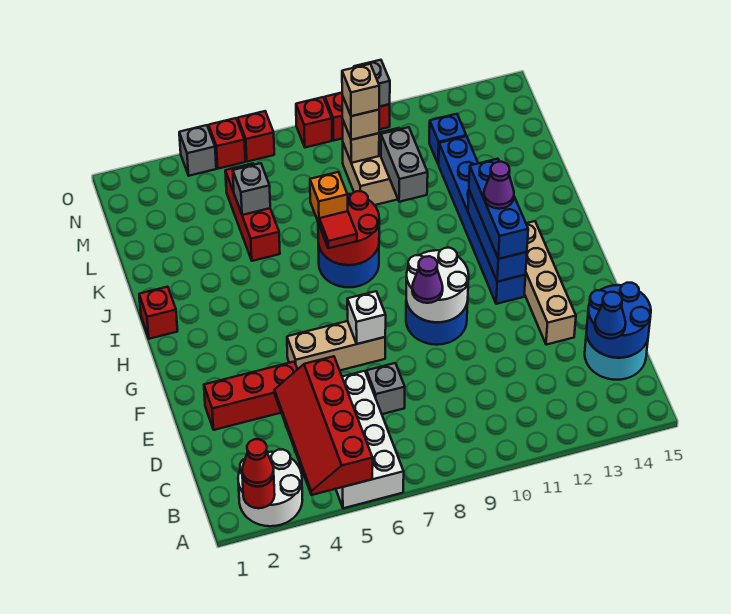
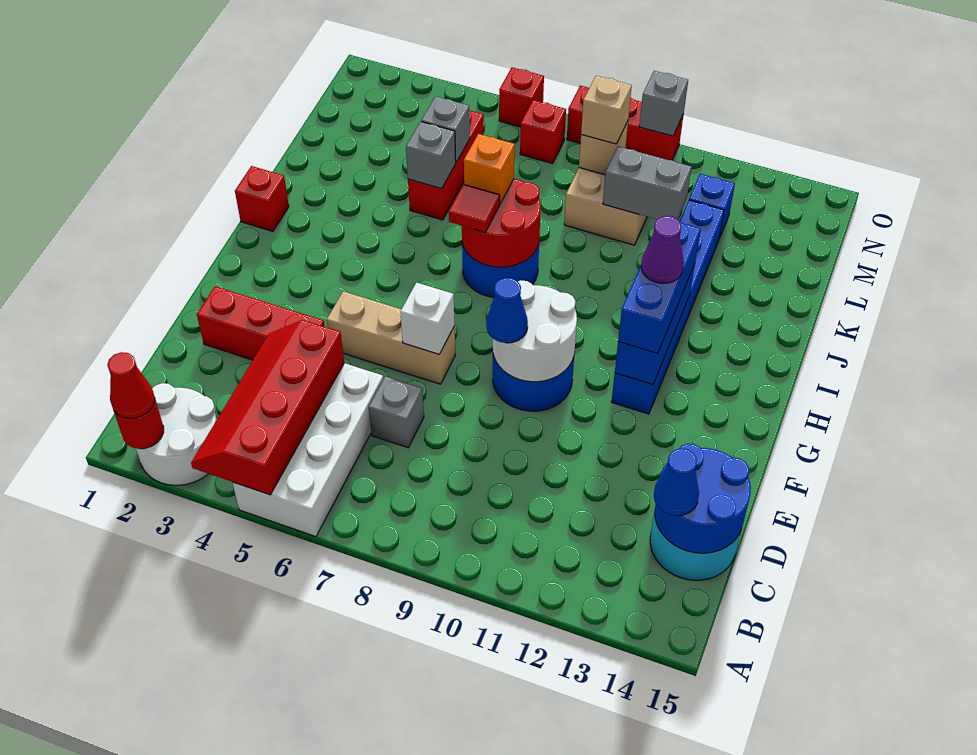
tan 1x4 brick [524,221,576,345] -> none
purple 1x1 cone [412,256,443,303] -> blue 1x1 cone [486,278,528,343]
grey 1x2 brick [381,127,428,202] -> grey 1x2 brick turned to [603,146,691,220]
tan 1x1 brick [342,64,379,116] -> none
grey 1x1 brick [179,125,216,176] -> grey 1x1 brick moved to [406,122,456,189]
red 1x1 brick [209,118,245,169] -> red 1x1 brick moved to [520,100,566,164]

